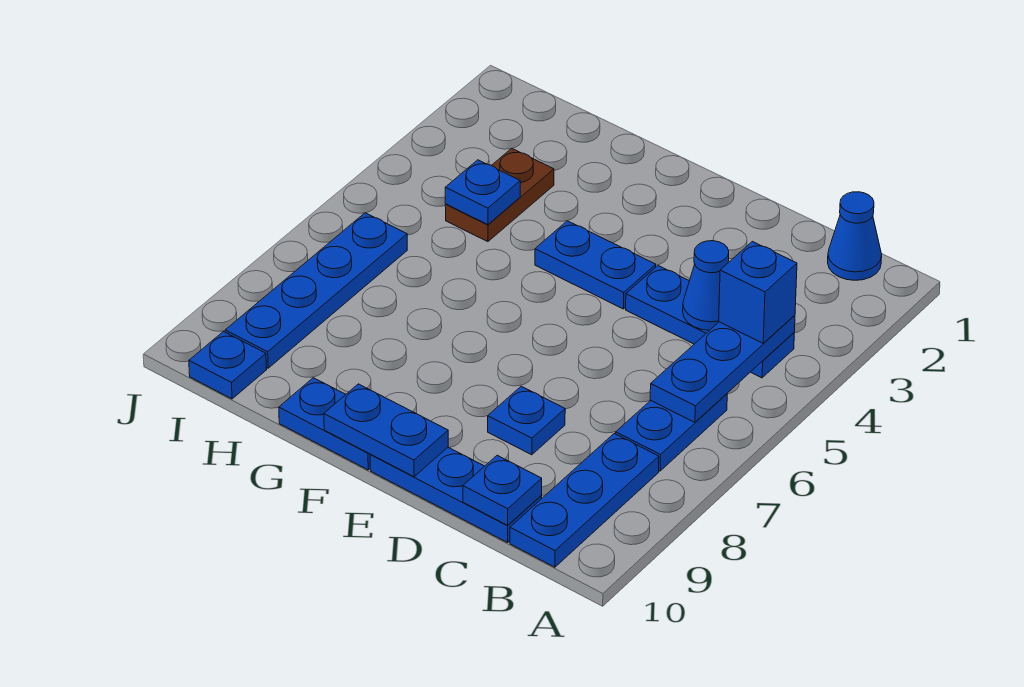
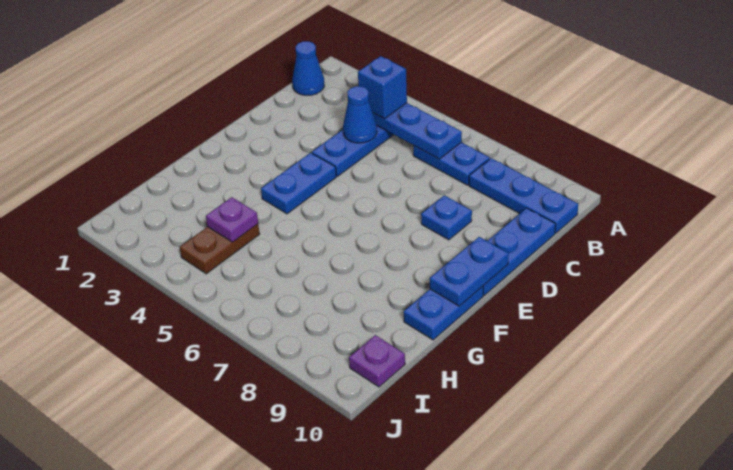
blue 1x1 plate [463,455,542,525] -> none
brown 1x2 plate [445,148,554,242] -> brown 1x2 plate turned to [180,224,259,274]
blue 1x1 plate [445,160,520,225] -> purple 1x1 plate [206,197,258,242]
blue 1x4 plate [225,213,407,368] -> none
blue 1x1 plate [189,331,267,399] -> purple 1x1 plate [349,335,405,387]

